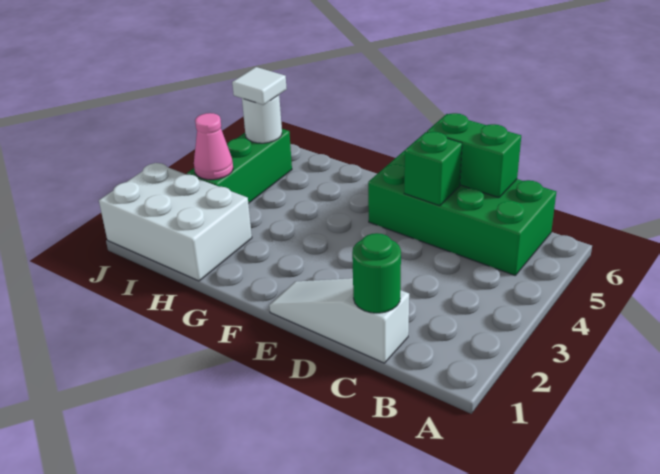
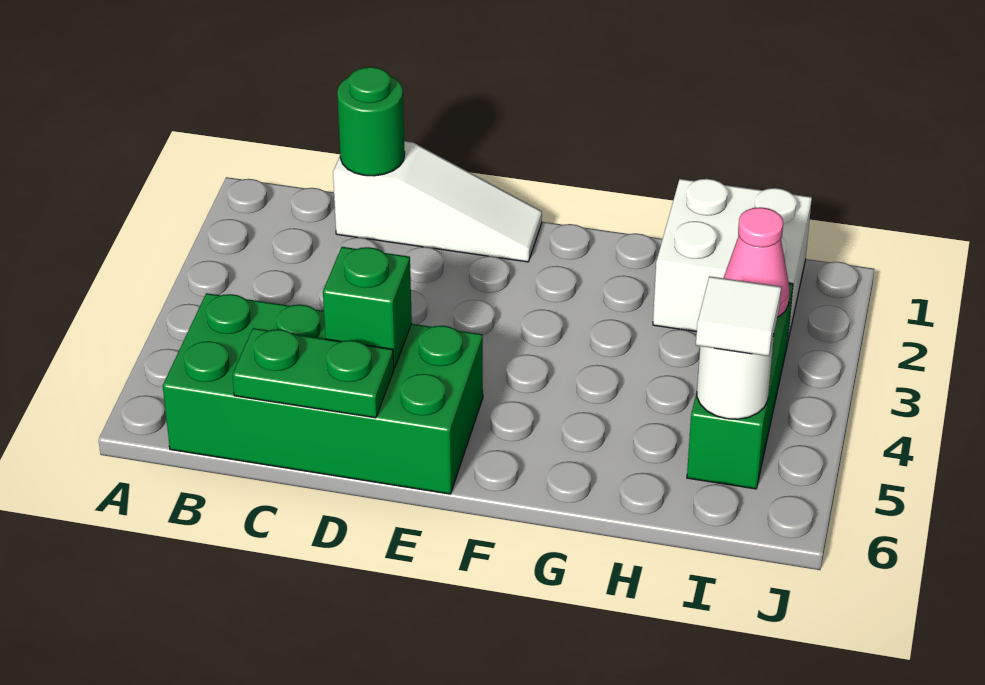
green 1x2 brick [427,113,521,198] -> green 1x2 plate [232,328,394,418]
white 2x3 brick [99,163,252,281] -> white 2x2 brick [653,179,812,343]

